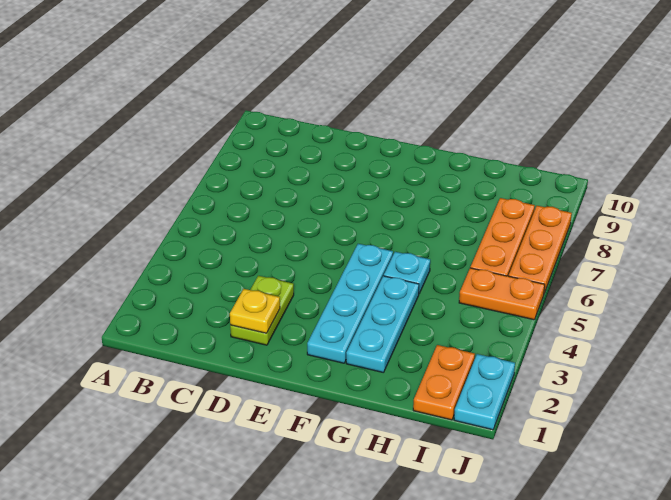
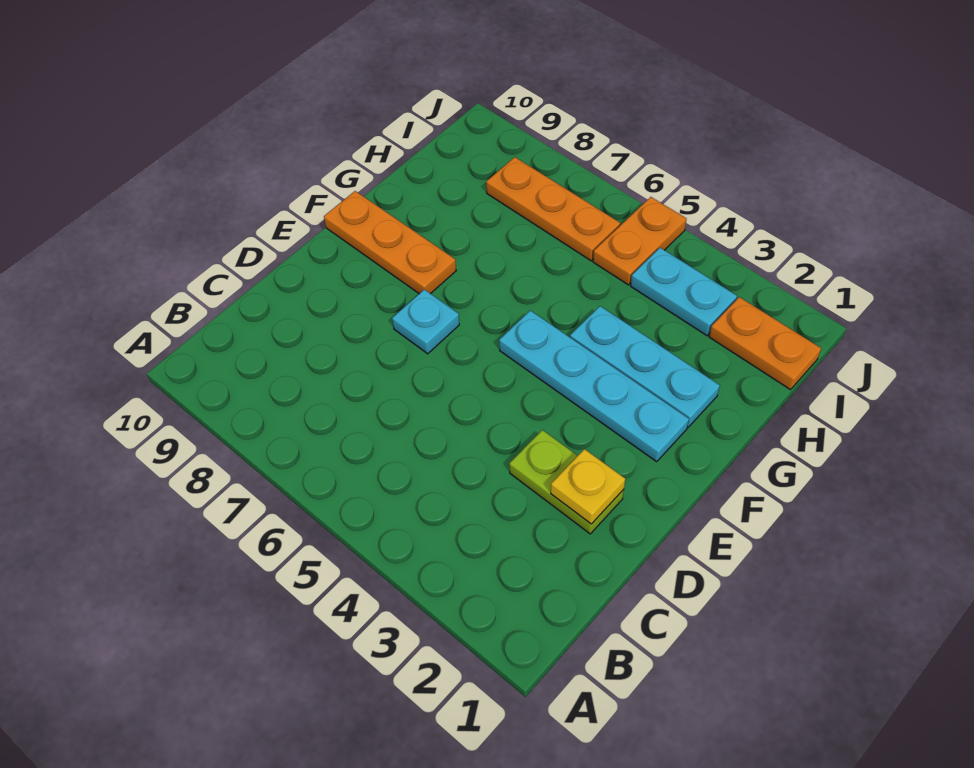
cyan 1x1 plate [384,252,430,293] -> cyan 1x1 plate moved to [392,290,459,354]
cyan 1x2 plate [454,354,515,430] -> cyan 1x2 plate moved to [631,248,737,336]
orange 1x3 plate [509,206,572,293] -> orange 1x3 plate moved to [324,191,456,294]

